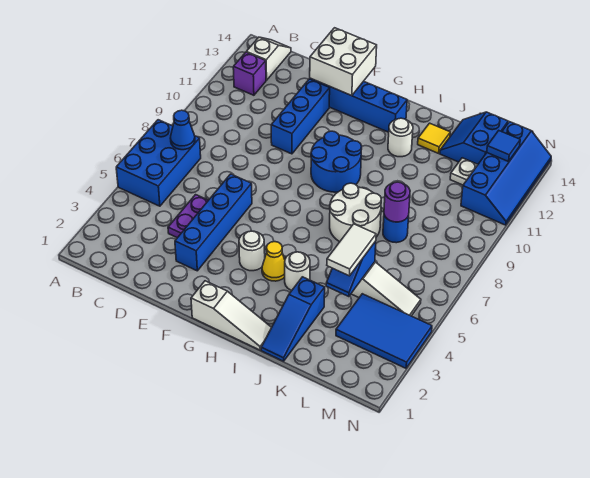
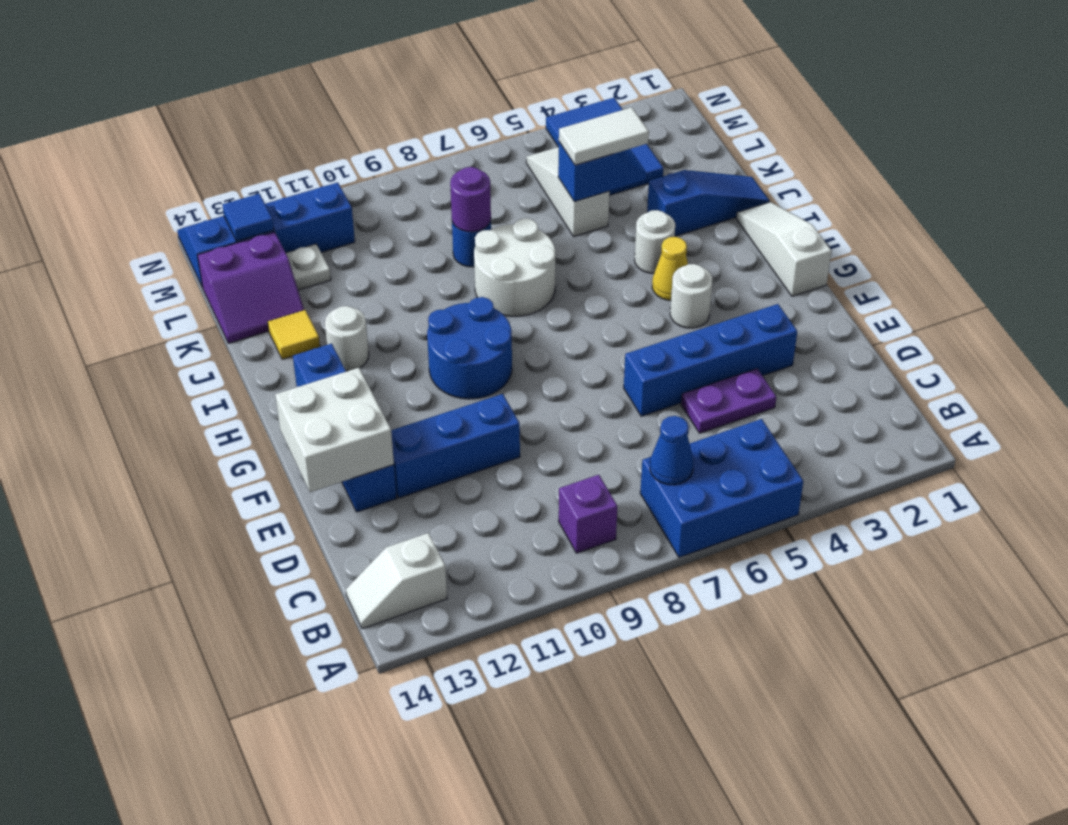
purple 1x1 brick [233,52,266,95] -> purple 1x1 brick moved to [559,475,617,553]
blue 2x2 slope [440,112,508,164] -> purple 2x2 slope [198,232,304,343]

